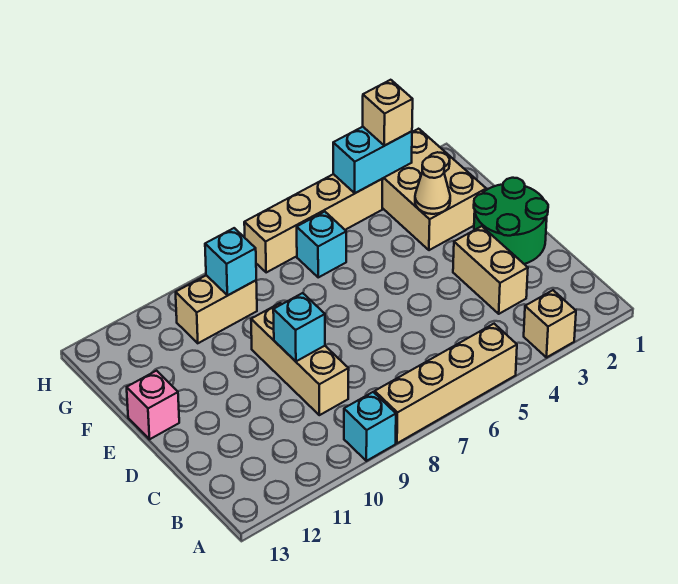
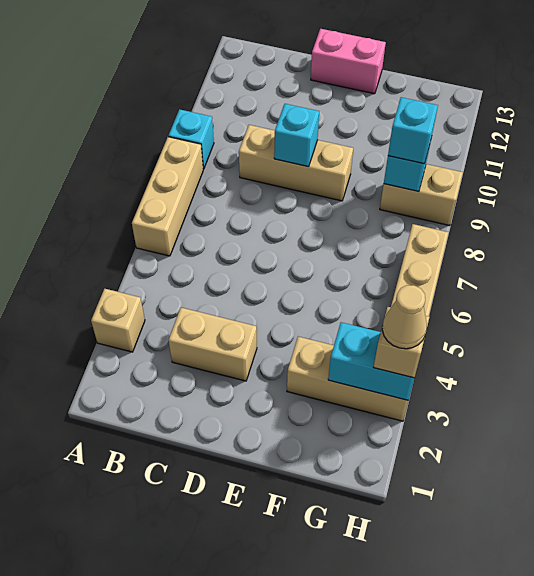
tan 1x4 brick [375,324,517,443] -> tan 1x3 brick [132,137,203,256]
green 2x2 round brick [474,178,548,264] -> none
pink 1x1 brick [127,371,179,439] -> pink 1x2 brick [311,29,386,94]
tan 2x3 brick [382,129,486,250] -> tan 1x3 brick [287,337,408,421]
tan 1x1 cone [415,157,450,214] -> tan 1x1 cone moved to [382,285,427,349]
cyan 1x1 brick [297,212,346,277] -> cyan 1x1 brick moved to [388,97,438,164]
tan 1x2 brick [176,275,257,343] -> tan 1x2 brick turned to [380,164,463,226]
cyan 1x2 brick [333,127,412,193] -> cyan 1x2 brick turned to [328,322,414,400]

